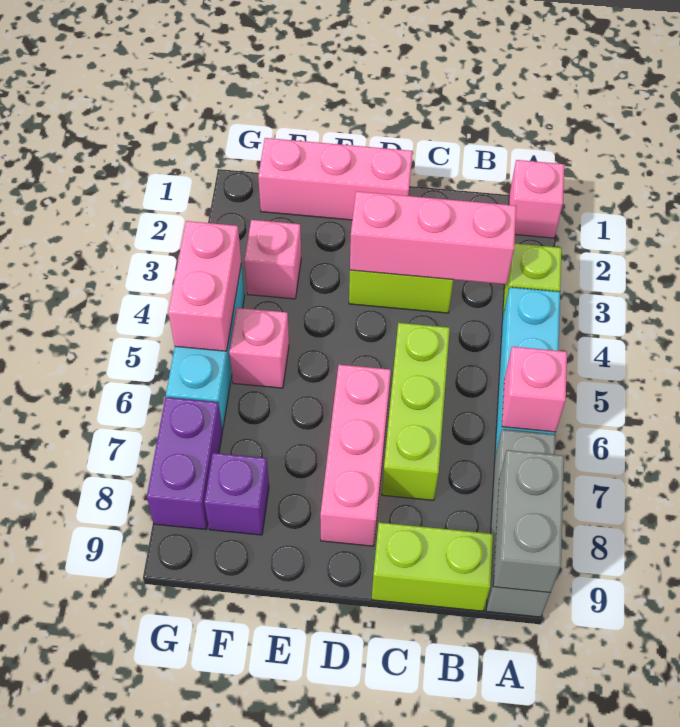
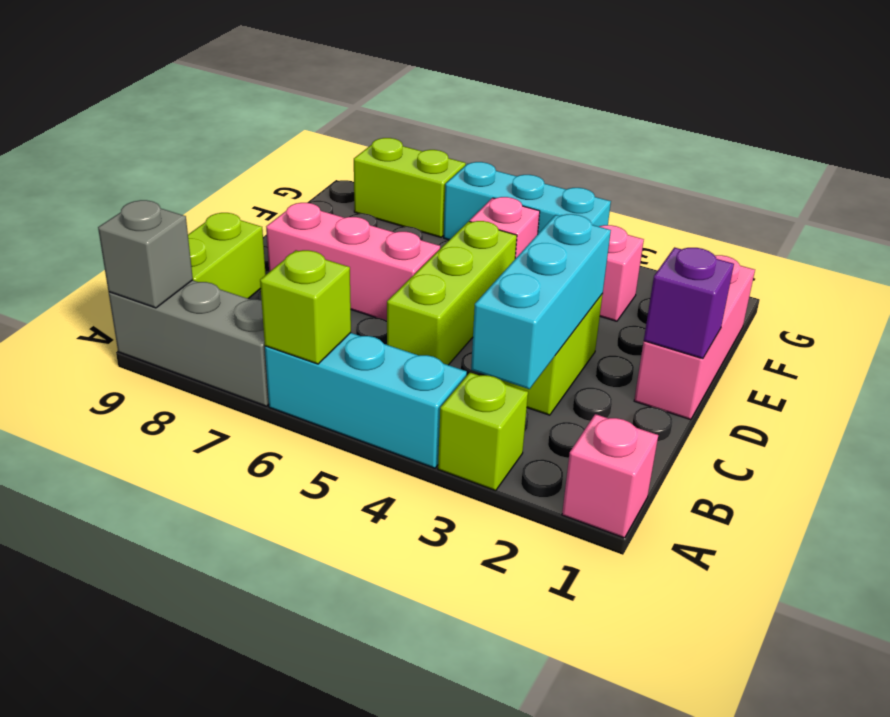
pink 1x1 brick [502,347,567,432] -> lime 1x1 brick [260,250,351,364]
grey 1x2 brick [493,450,564,593] -> grey 1x1 brick [98,200,193,308]
pink 1x3 brick [350,191,516,284] -> cyan 1x3 brick [471,214,611,389]
lime 1x3 brick [382,323,450,500] -> lime 1x3 brick turned to [387,221,517,365]
purple 1x1 brick [204,453,269,535] -> purple 1x1 brick moved to [644,247,734,359]
pink 1x2 brick [168,221,241,351] -> none
purple 1x2 brick [147,397,222,529] -> lime 1x2 brick [354,138,466,237]

